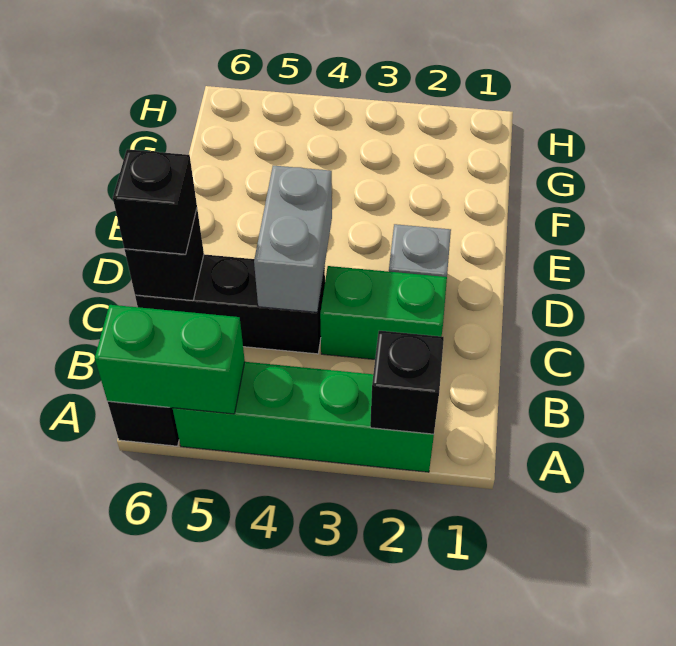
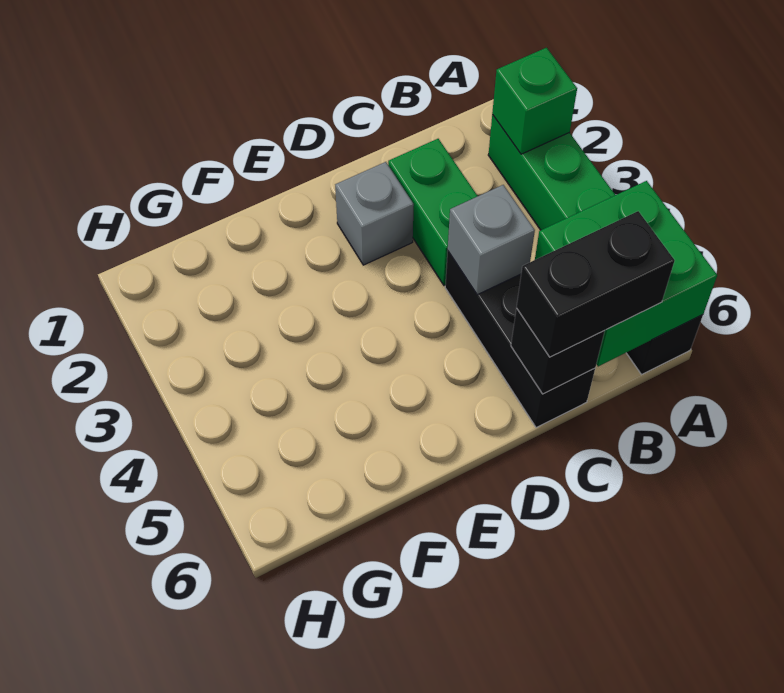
black 1x1 brick [370,331,444,434] -> green 1x1 brick [492,48,577,154]
green 1x2 brick [95,305,245,414] -> green 2x2 brick [535,181,717,366]
grey 1x2 brick [254,166,332,312] -> grey 1x1 brick [448,185,535,295]
black 1x1 brick [113,149,197,254] -> black 1x2 brick [516,211,675,357]

